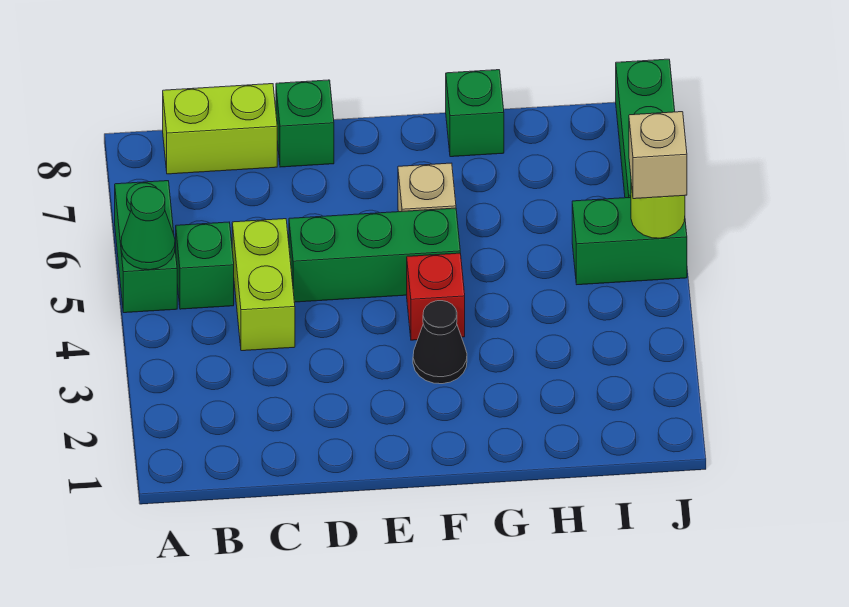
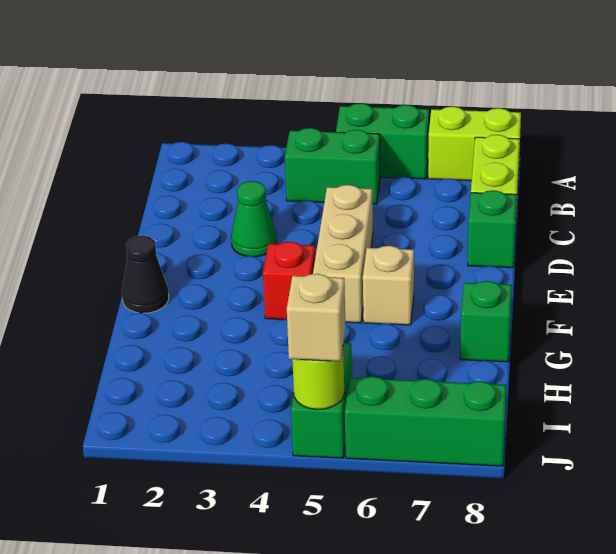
green 1x1 cone [121,187,175,270] -> green 1x1 cone moved to [231,181,277,257]
green 1x1 brick [176,222,234,309] -> green 1x2 brick [285,128,380,204]
lime 1x2 brick [232,219,295,351] -> lime 1x2 brick moved to [428,107,521,181]
green 1x3 brick [289,208,460,302] -> tan 1x3 brick [313,185,373,323]
black 1x1 cone [413,301,467,384] -> black 1x1 cone moved to [122,236,169,313]

